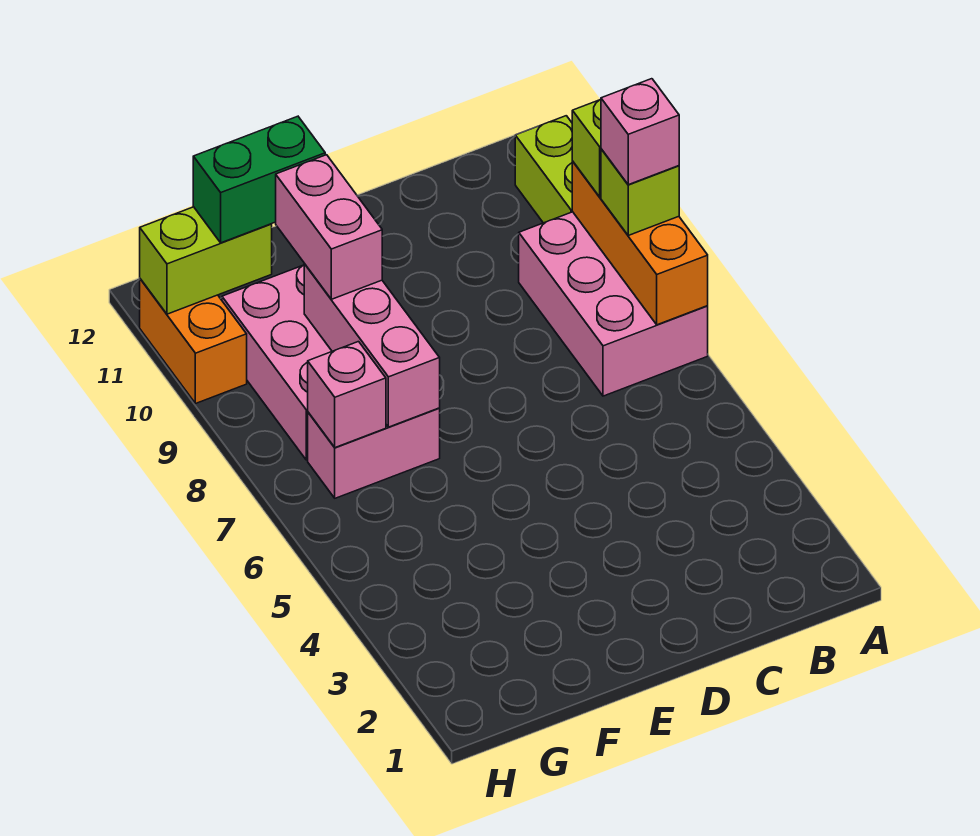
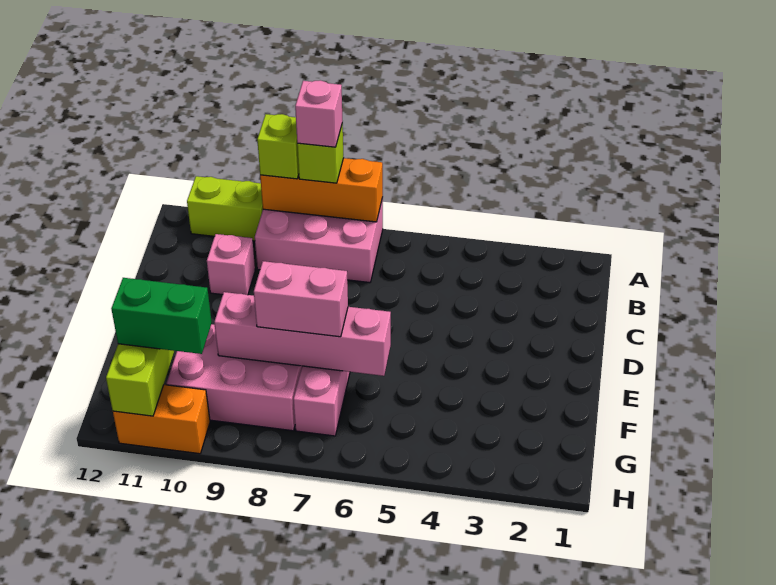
pink 1x3 brick [304,263,440,427] -> pink 1x4 brick [214,292,391,376]
pink 1x2 brick [276,155,382,299] -> pink 1x2 brick moved to [254,261,348,337]
green 1x2 brick [193,116,325,243] -> green 1x2 brick turned to [111,278,212,354]
pink 1x1 brick [308,342,386,448] -> pink 1x1 brick moved to [207,234,255,295]

